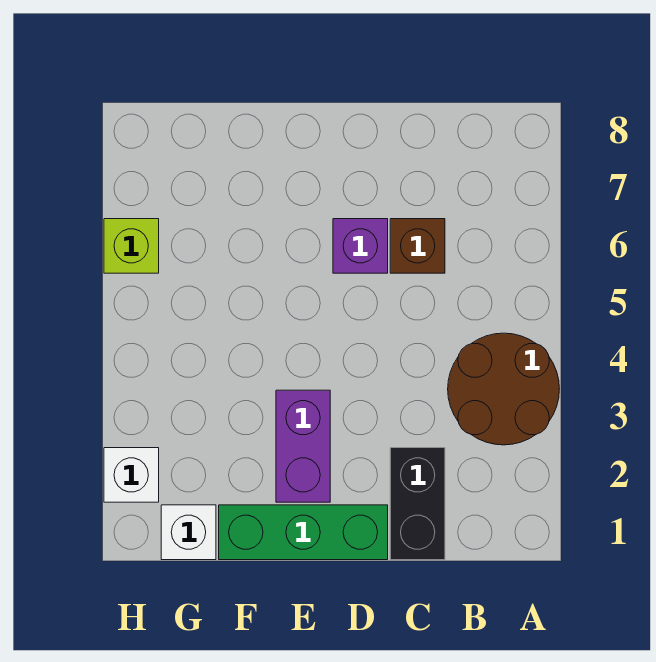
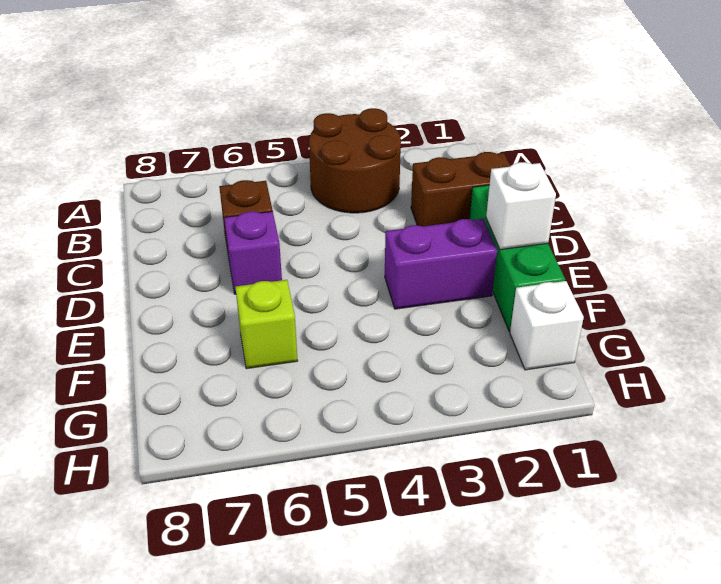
black 1x2 brick [390,448,445,560] -> brown 1x2 brick [411,152,510,226]
white 1x1 brick [104,448,159,502] -> white 1x1 brick moved to [486,162,556,250]
lime 1x1 brick [104,219,159,273] -> lime 1x1 brick moved to [235,280,298,369]

